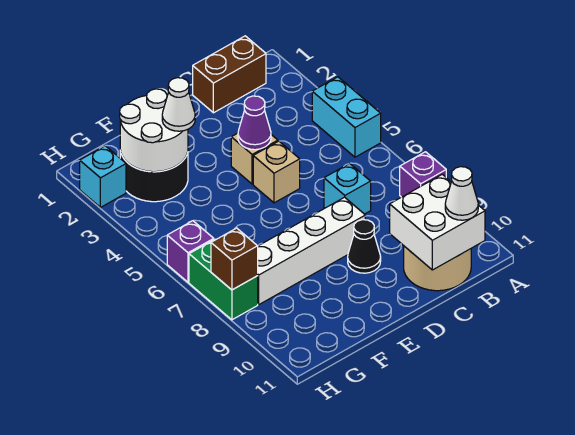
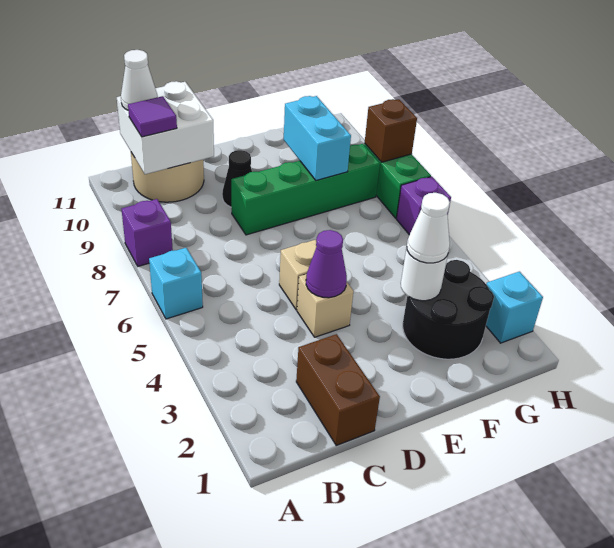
cyan 1x2 brick [312,77,381,157] -> cyan 1x2 brick moved to [284,96,351,180]
brown 1x2 brick [193,36,266,113] -> brown 1x2 brick turned to [296,334,380,445]
none -> purple 1x1 tile [128,96,177,137]
cyan 1x1 brick [324,163,371,214] -> cyan 1x1 brick moved to [149,248,203,319]
white 1x4 brick [258,197,365,304] -> green 1x4 brick [231,144,380,235]
white 2x2 round brick [120,89,188,172] -> white 1x1 round brick [401,248,448,301]

